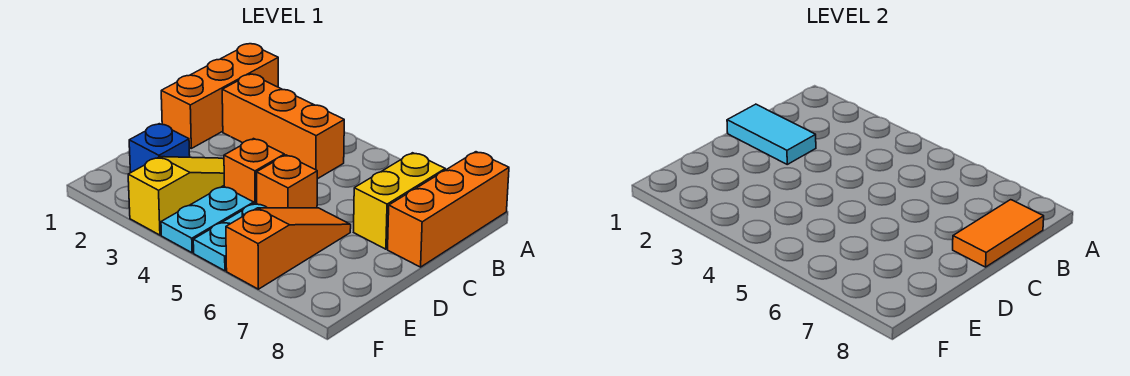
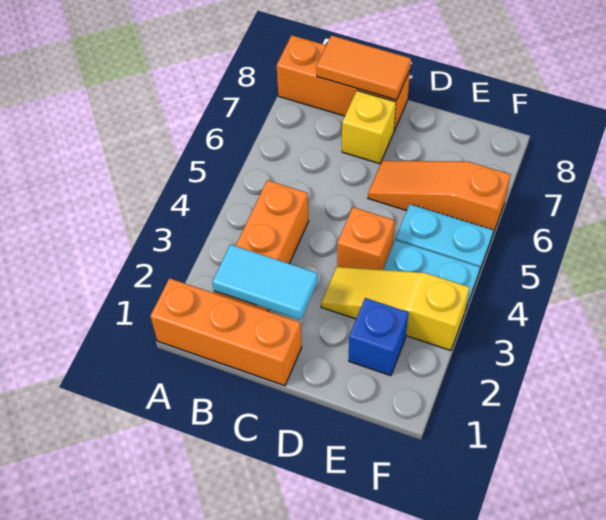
yellow 1x2 brick [354,153,445,249] -> yellow 1x1 brick [342,91,396,164]
cyan 1x2 tile [727,104,816,164] -> cyan 1x2 tile turned to [212,245,318,320]
orange 1x1 brick [257,155,317,208] -> none

